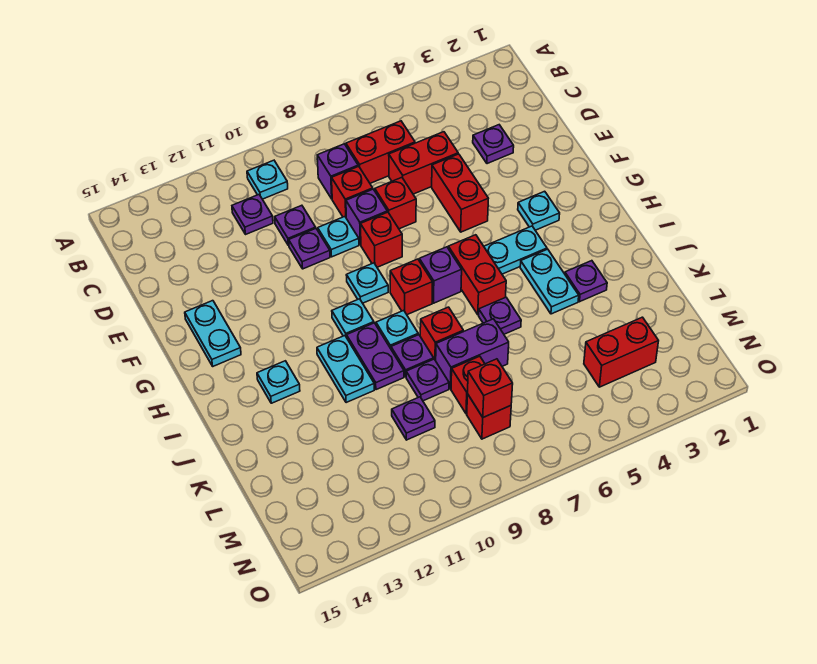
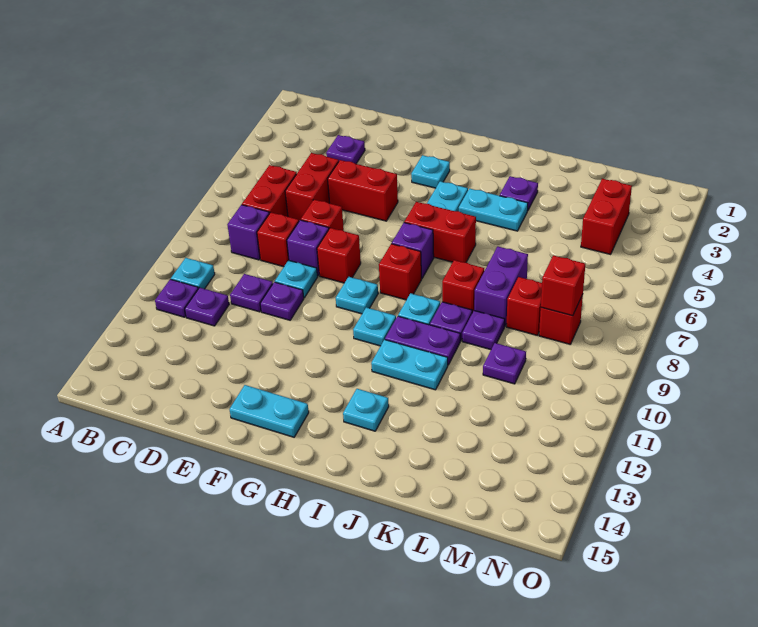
purple 1x1 plate [479,297,521,334] -> purple 1x1 plate moved to [155,279,198,317]

